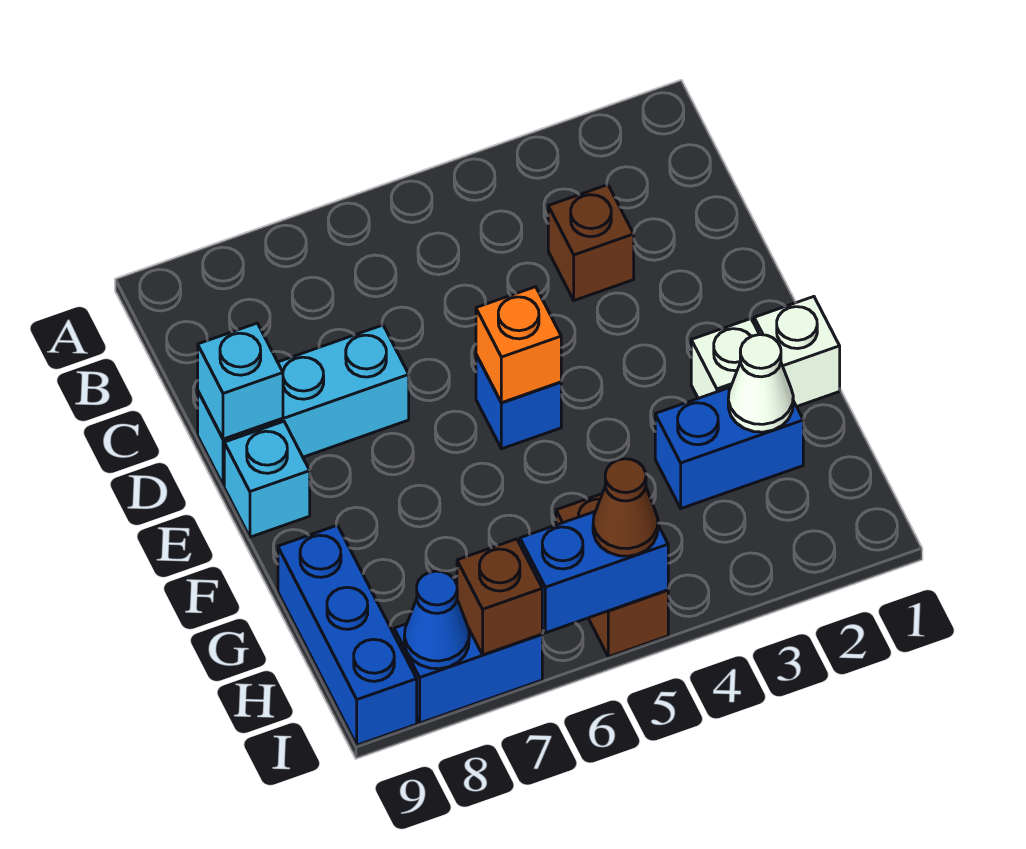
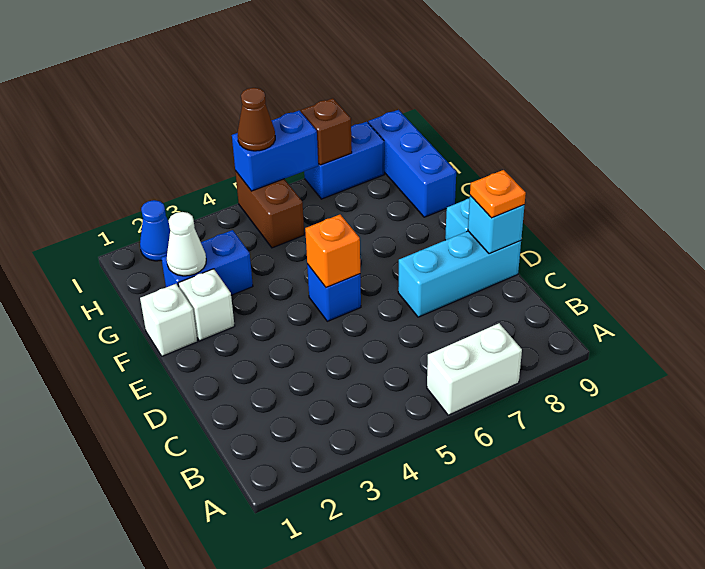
none -> white 1x2 brick [427,323,522,415]
brown 1x1 brick [548,185,634,300] -> none
none -> orange 1x1 plate [470,170,526,218]
blue 1x1 cone [404,571,469,669] -> blue 1x1 cone moved to [140,200,170,261]

